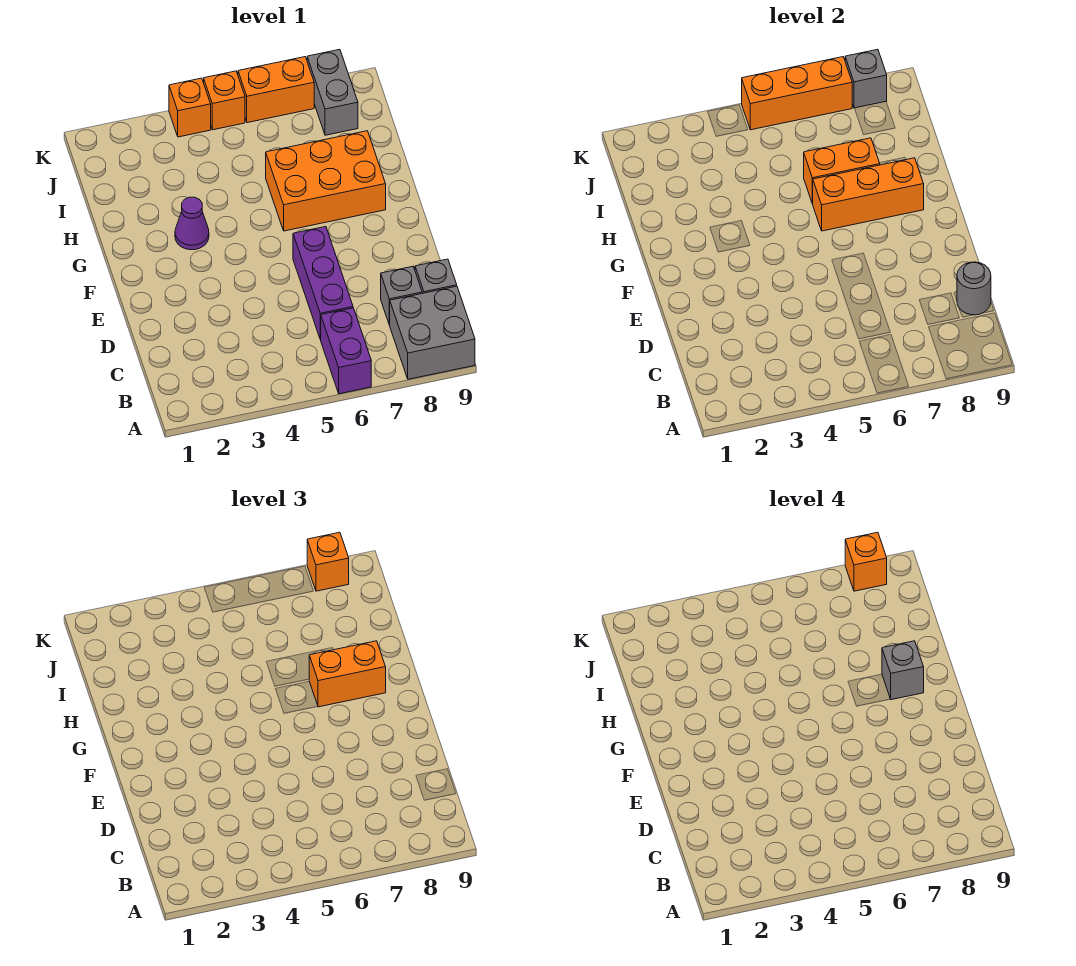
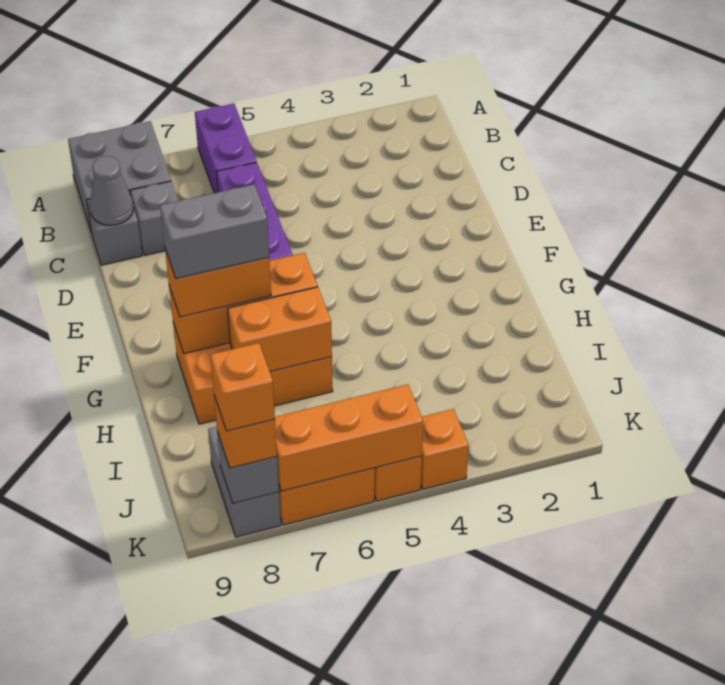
grey 1x1 round brick [957,262,991,315] -> grey 1x1 cone [90,156,133,225]
purple 1x1 cone [175,197,209,250] -> none
grey 1x1 brick [882,641,924,700] -> grey 1x2 brick [160,184,269,279]

